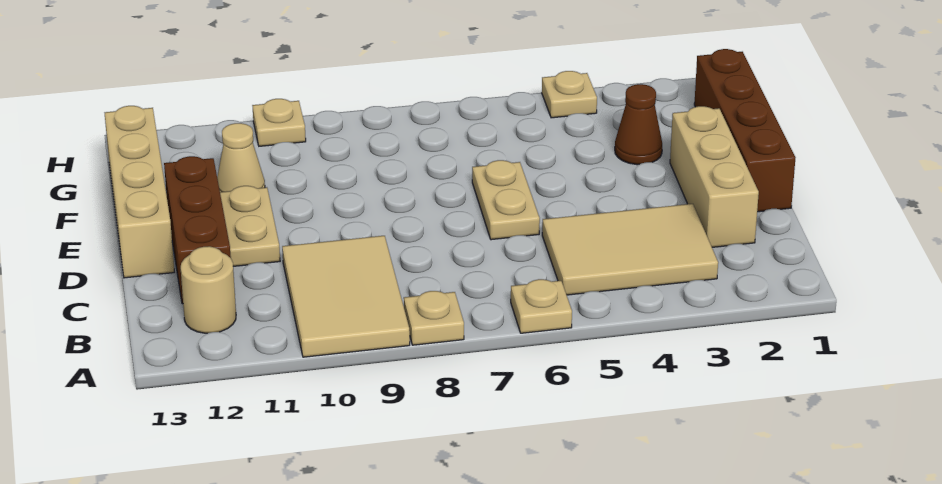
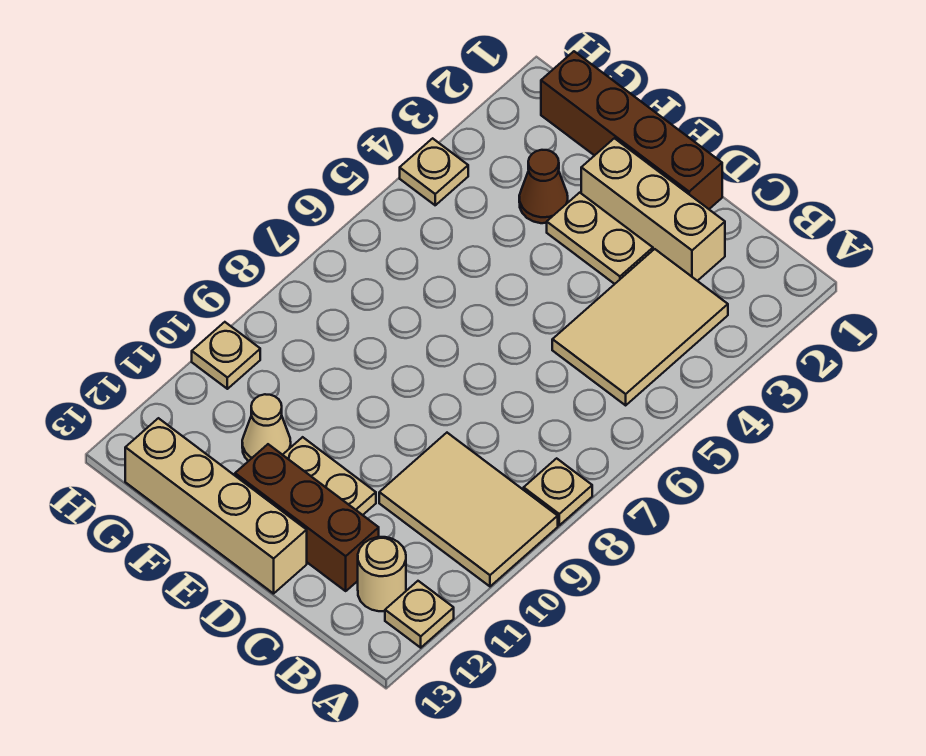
tan 1x1 plate [511,279,572,333] -> tan 1x1 plate moved to [385,581,454,648]
tan 1x2 plate [472,160,540,240] -> tan 1x2 plate moved to [547,193,653,284]

